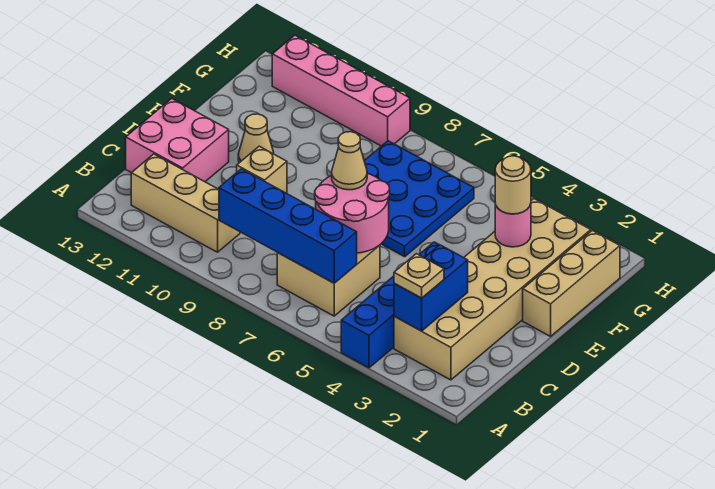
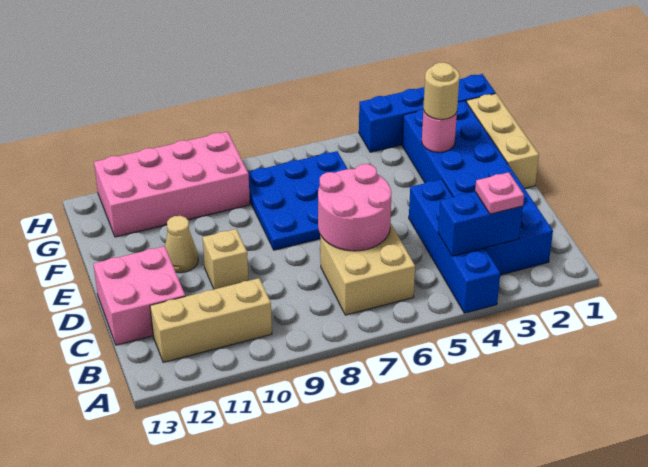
tan 2x6 brick [394,199,591,380] -> blue 2x6 brick [402,101,553,275]
blue 1x2 brick [394,245,468,331] -> blue 1x2 brick turned to [438,192,523,256]
tan 1x1 plate [394,254,444,298] -> pink 1x1 plate [475,172,524,214]
blue 1x4 brick [219,169,357,283] -> blue 1x4 brick moved to [359,74,496,152]
tan 1x1 cone [332,132,367,190] -> none
pink 1x4 brick [272,35,410,146] -> pink 2x4 brick [94,132,250,237]

